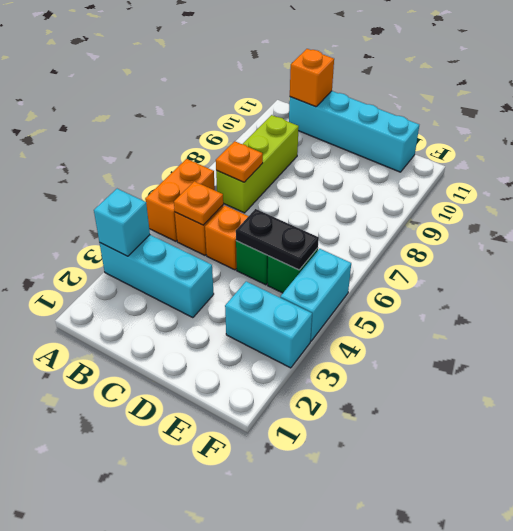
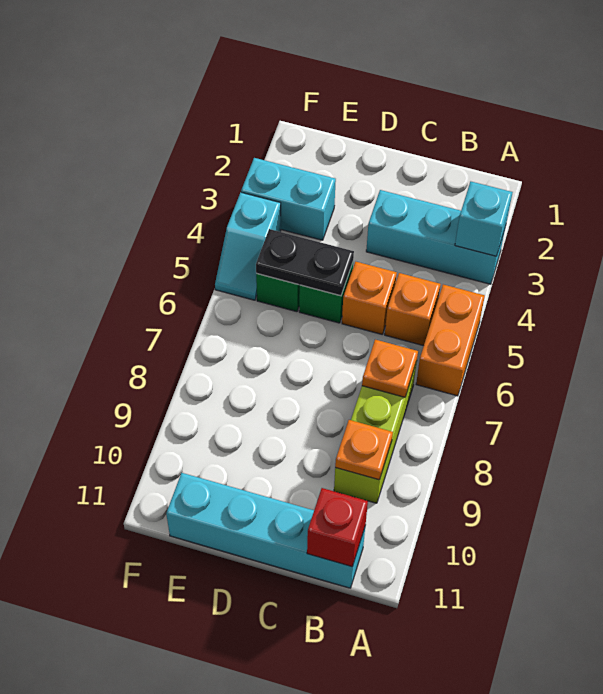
orange 1x1 plate [174,181,223,225] -> orange 1x1 plate moved to [335,420,393,480]
orange 1x1 brick [290,49,334,107] -> red 1x1 brick [307,488,368,567]
cyan 1x2 brick [280,249,351,341] -> cyan 1x2 slope [215,192,281,300]

